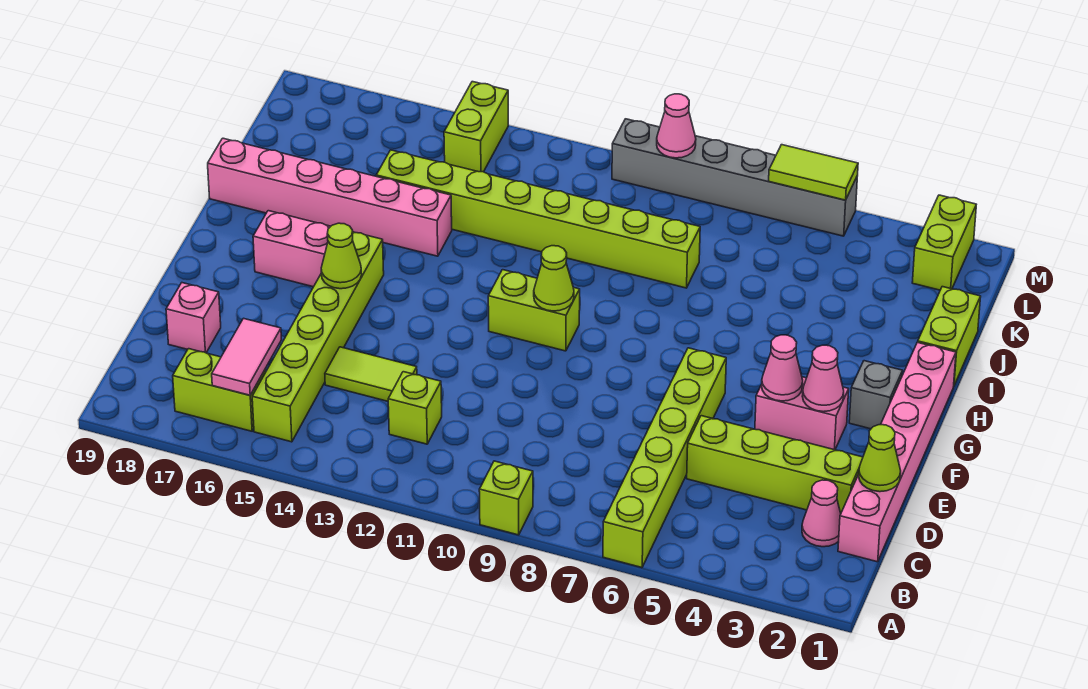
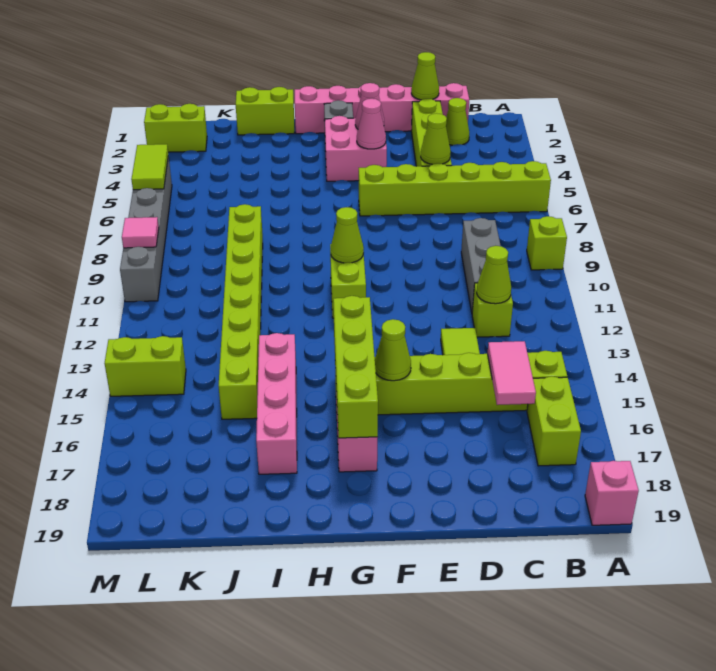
pink 1x2 tile [212,318,282,395] -> pink 1x2 tile turned to [487,341,536,405]
pink 1x1 cone [802,480,841,547] -> lime 1x1 cone [446,98,469,145]
none -> grey 1x3 brick [461,218,501,312]
none -> lime 1x1 cone [477,246,511,304]
none -> lime 1x1 cone [421,113,451,164]
pink 1x1 brick [166,283,221,353] -> pink 1x1 brick moved to [585,461,639,525]
pink 1x2 brick [755,377,849,450] -> pink 2x2 brick [325,116,387,181]
none -> lime 1x4 brick [333,296,378,438]
pink 1x6 brick [208,138,452,256] -> pink 1x4 brick [256,333,297,474]
pink 1x1 cone [657,94,696,158] -> pink 1x1 tile [122,217,159,248]

